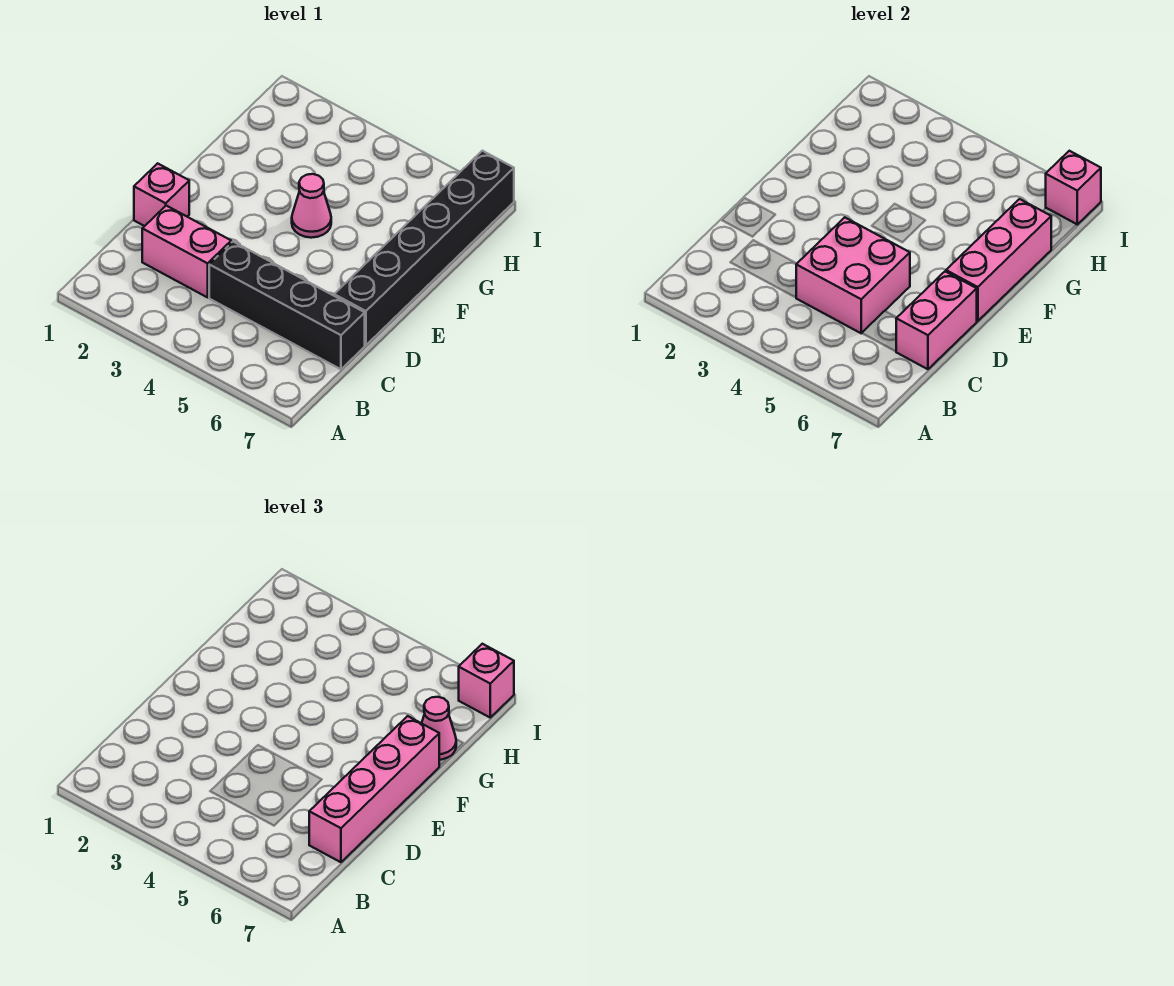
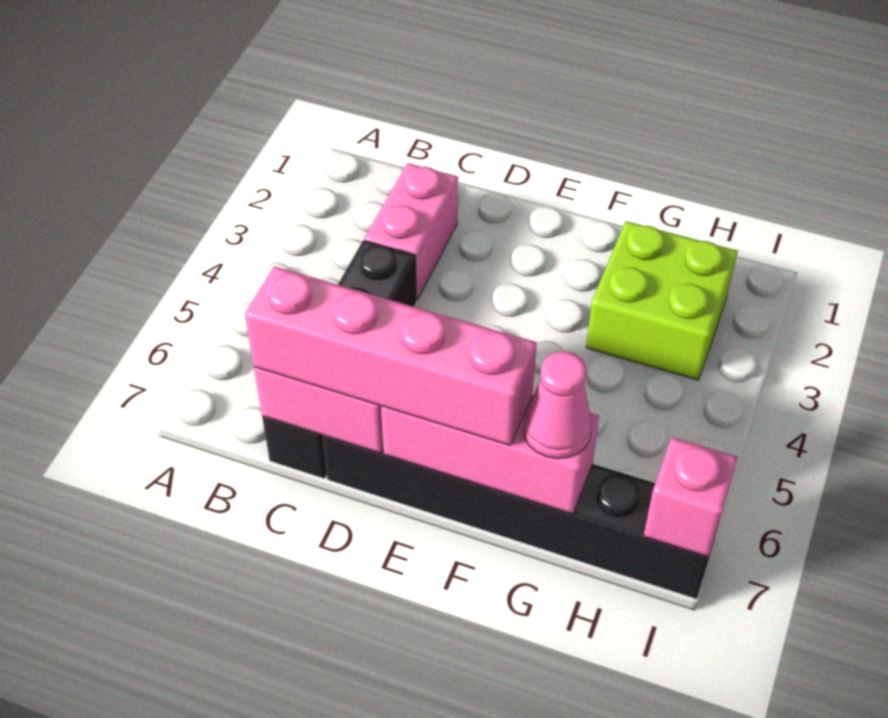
pink 2x2 brick [796,217,910,333] -> none
pink 1x1 brick [134,163,189,226] -> none
pink 1x1 cone [292,174,331,238] -> none
none -> lime 2x2 brick [586,221,738,380]
pink 1x1 brick [459,644,514,717] -> none

